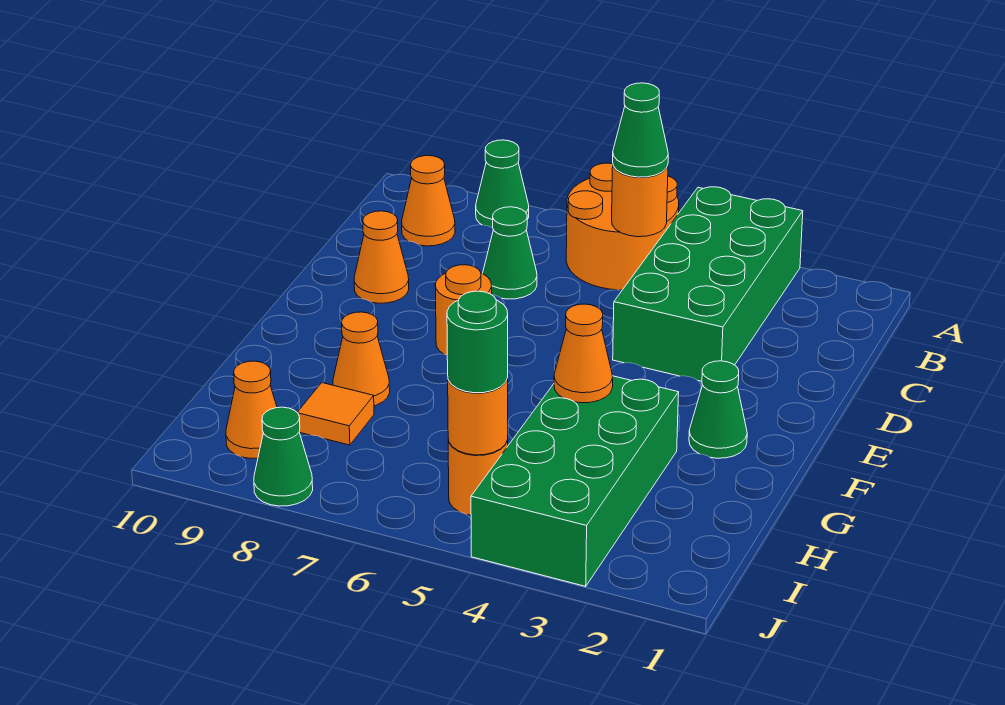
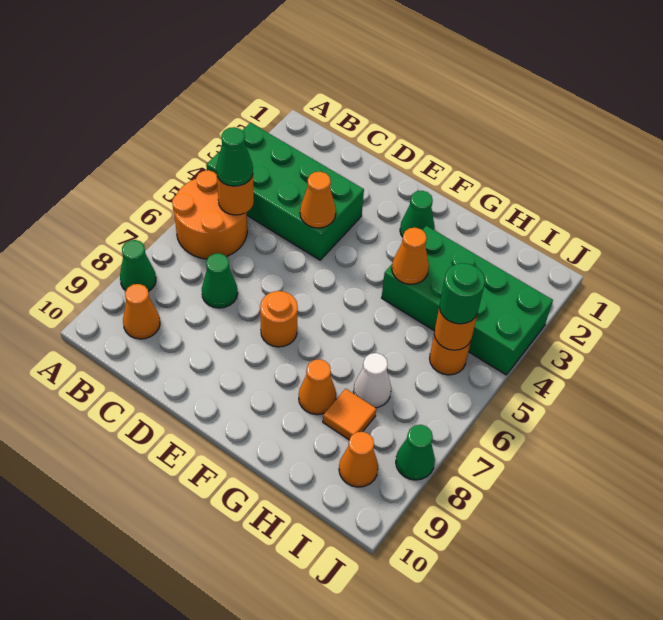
orange 1x1 cone [354,211,409,303] -> orange 1x1 cone moved to [300,172,336,228]
none -> white 1x1 cone [354,353,391,408]

